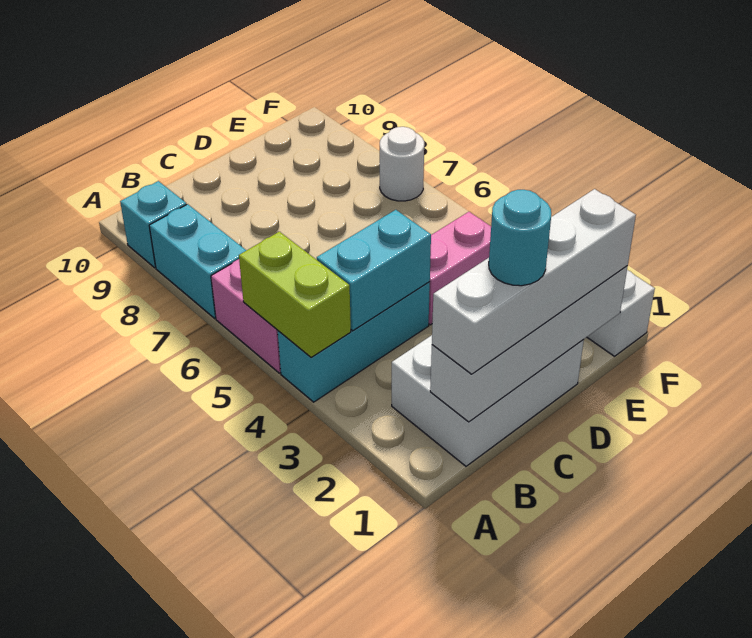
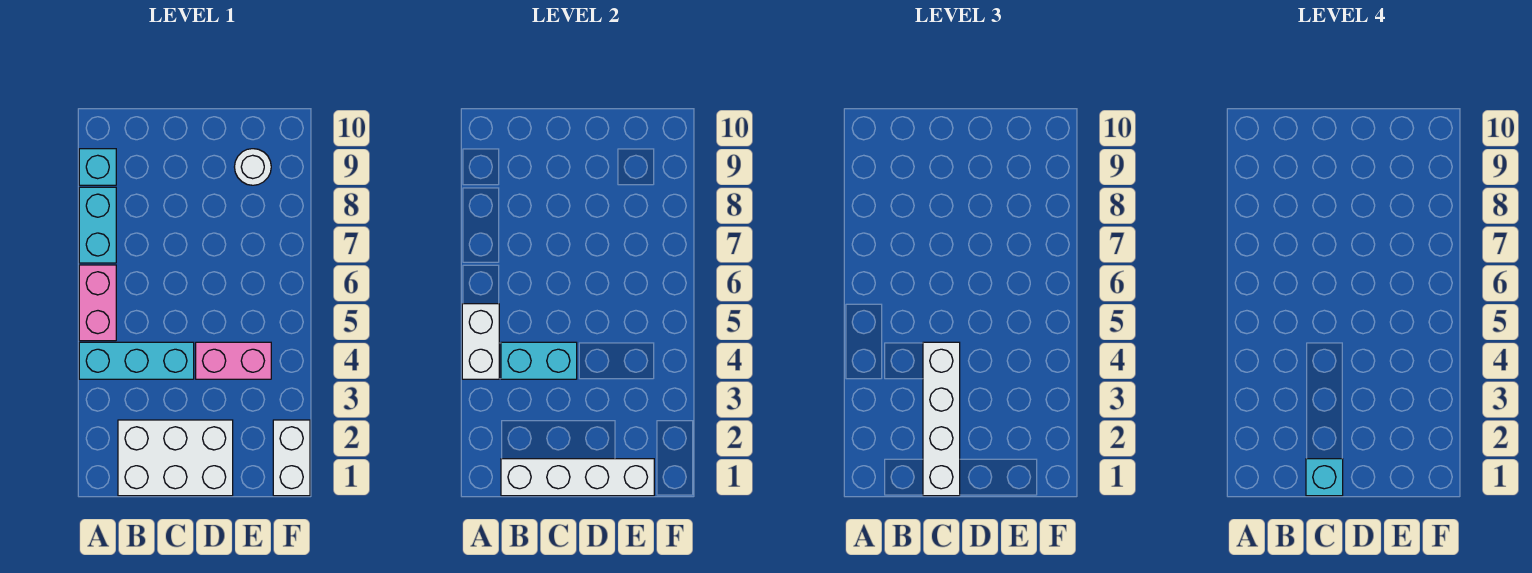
lime 1x2 brick [239,232,351,358] -> white 1x2 brick [462,304,499,379]
white 1x4 brick [432,189,636,374] -> white 1x4 brick turned to [923,342,960,496]
cyan 1x1 round brick [489,190,551,286] -> cyan 1x1 brick [1306,459,1343,496]
white 1x1 round brick [380,127,424,201] -> white 1x1 round brick moved to [235,149,271,185]

